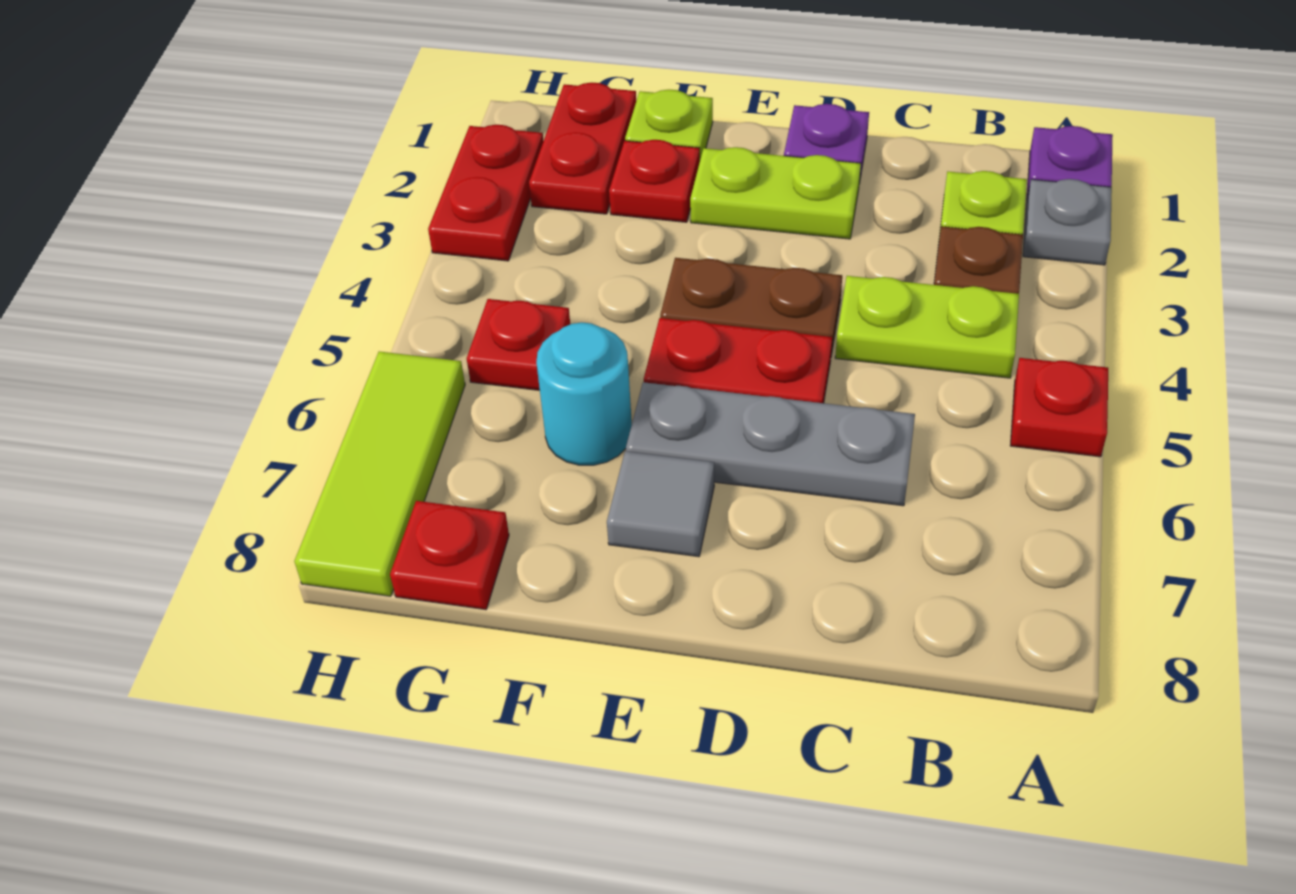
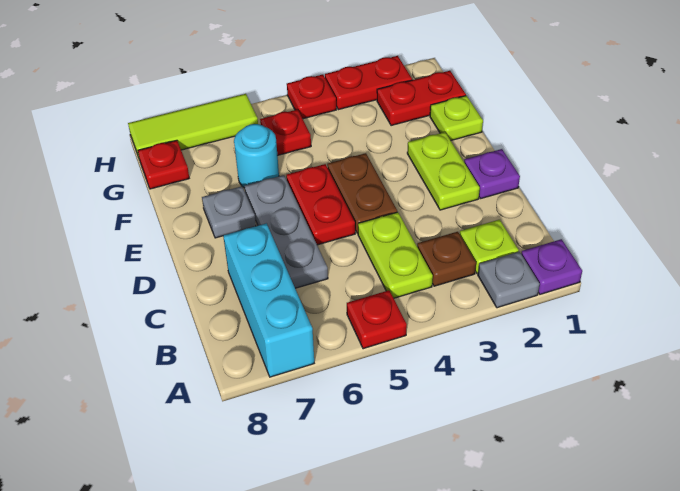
none -> cyan 1x3 brick [223,223,314,377]
grey 1x1 tile [607,451,714,557] -> grey 1x1 plate [202,186,256,238]
red 1x1 plate [609,140,700,222] -> red 1x1 plate moved to [287,75,336,119]

